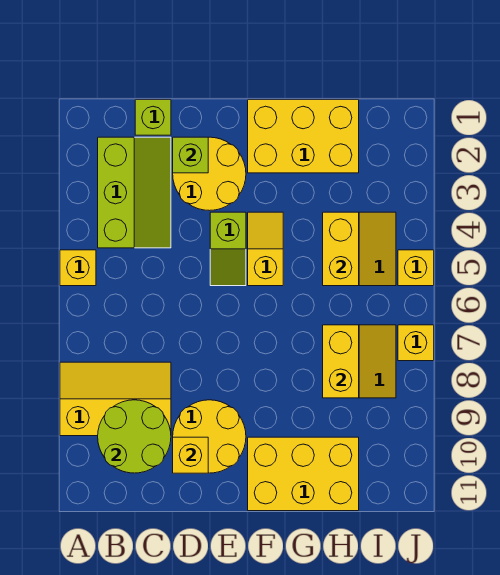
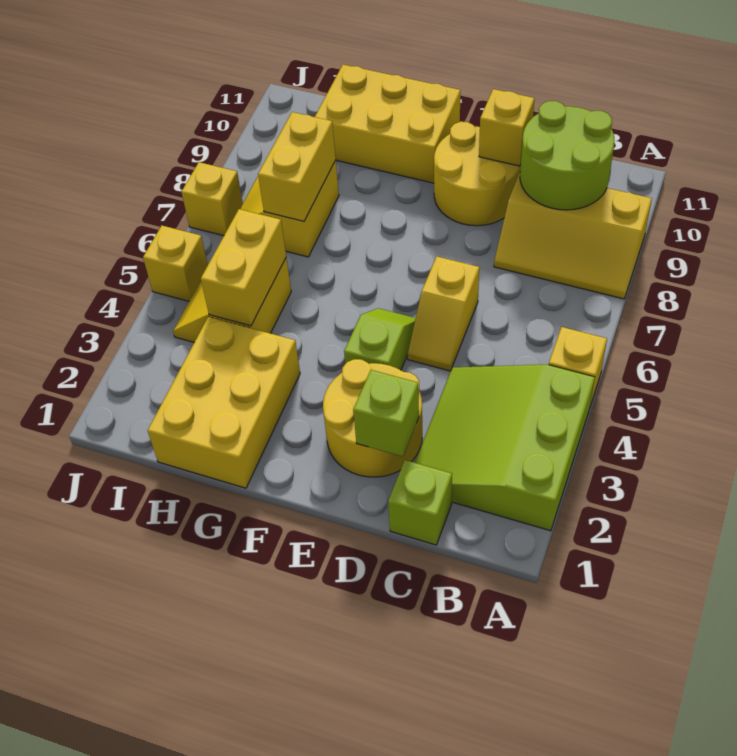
lime 2x3 slope [98,137,171,248] -> lime 3x3 slope [415,365,595,531]
yellow 2x3 brick [248,100,359,173] -> yellow 2x3 brick turned to [148,317,300,488]
yellow 1x2 slope [248,212,283,286] -> yellow 1x2 slope moved to [408,257,479,371]

